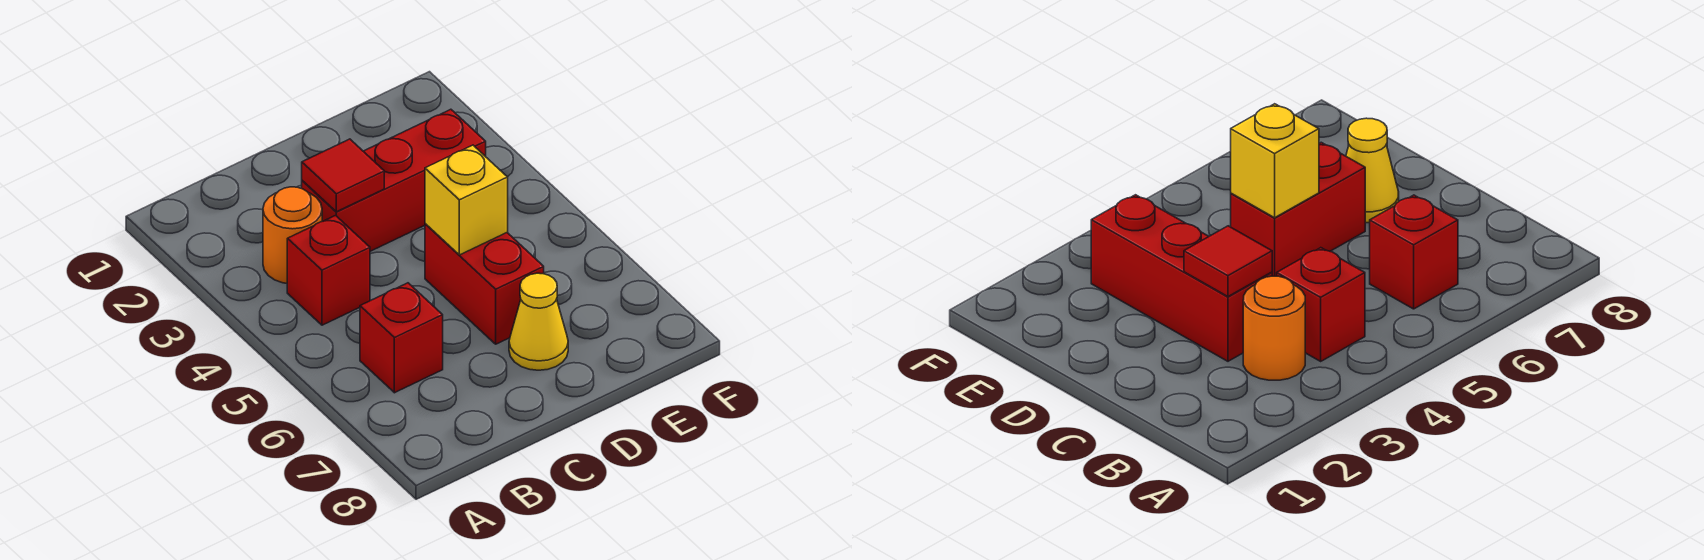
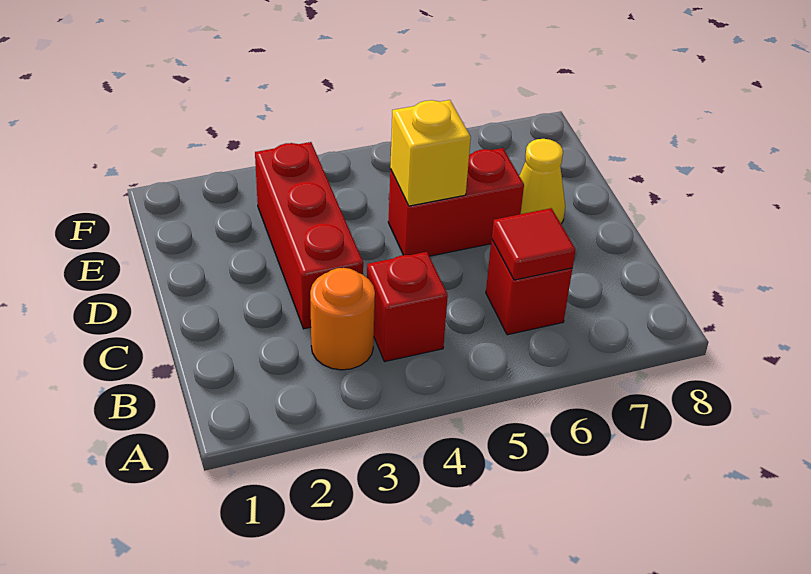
red 1x1 tile [302,139,384,212] -> red 1x1 tile moved to [492,208,576,280]

